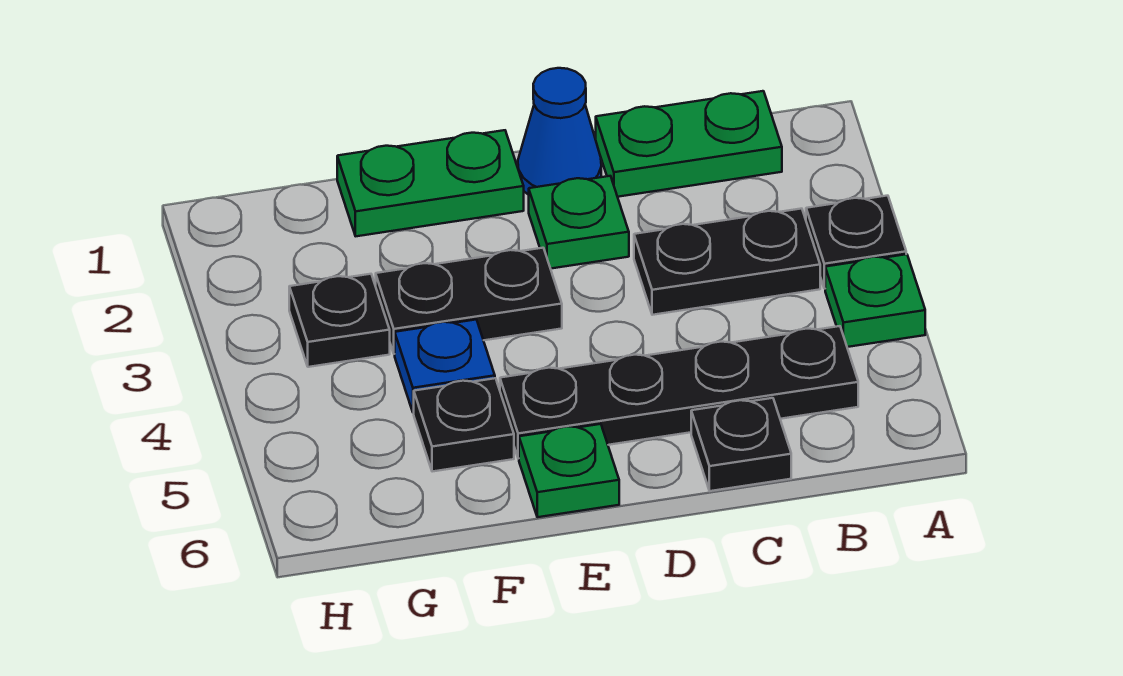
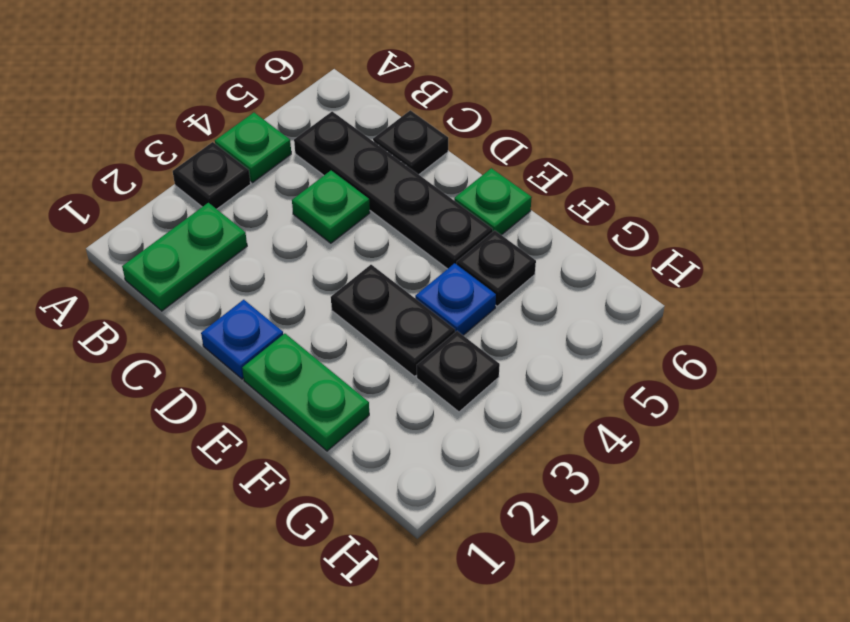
green 1x2 plate [596,91,782,197] -> green 1x2 plate turned to [122,203,247,311]
black 1x2 plate [634,209,820,315] -> none
blue 1x1 cone [518,68,601,195] -> blue 1x1 plate [201,300,283,379]
green 1x1 plate [529,176,629,269] -> green 1x1 plate moved to [292,171,370,243]

